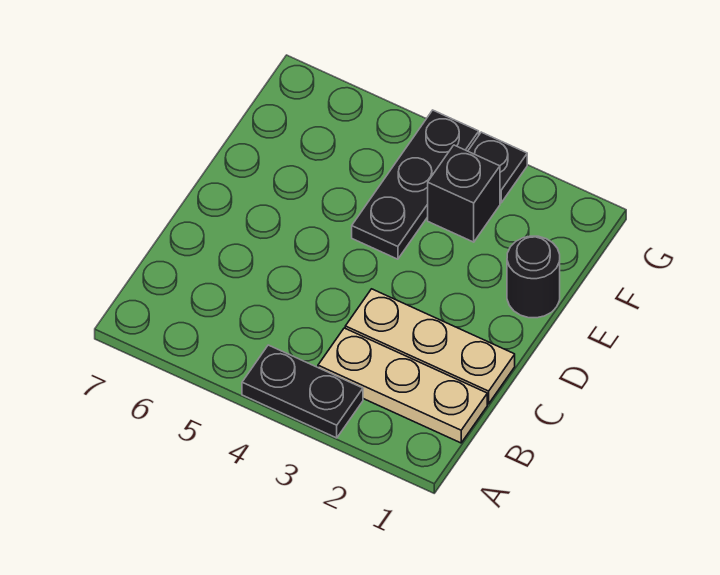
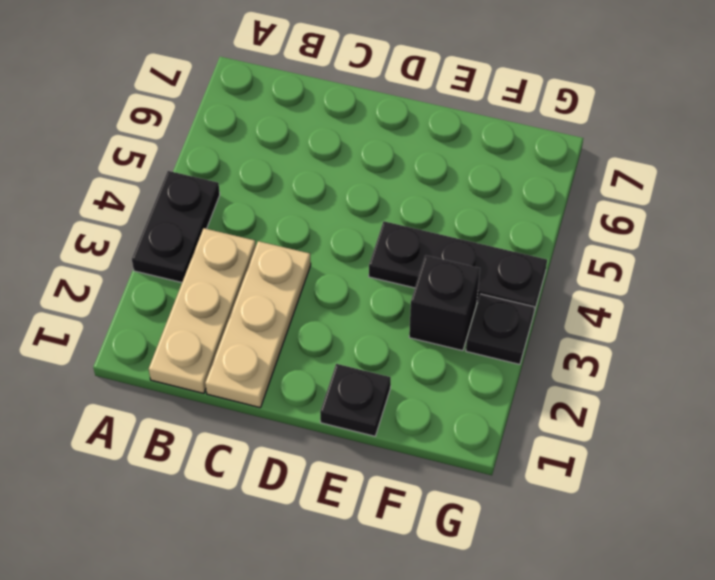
black 1x1 round brick [507,236,560,318] -> black 1x1 plate [320,364,391,436]

